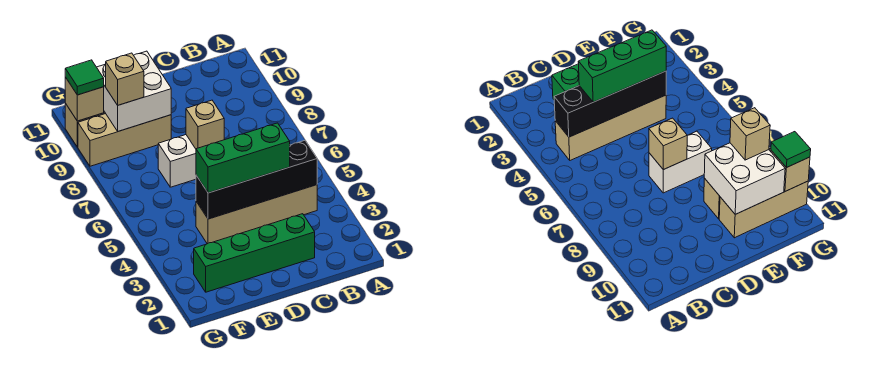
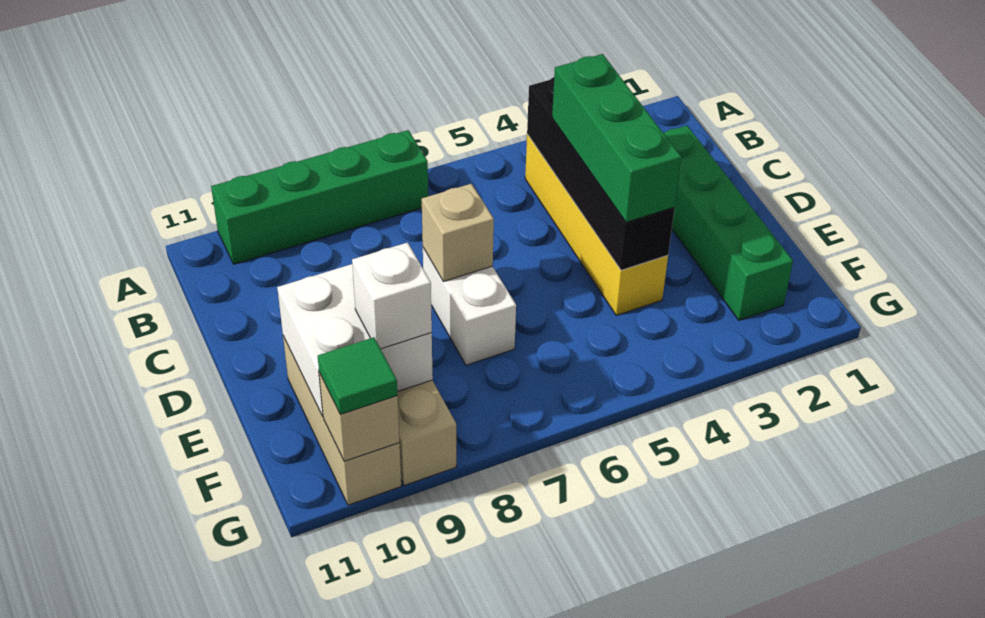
none -> green 1x4 brick [211,130,428,264]
tan 1x4 brick [196,185,317,244] -> yellow 1x4 brick [525,134,668,315]
tan 1x1 brick [106,53,144,105] -> white 1x1 brick [352,242,432,349]

